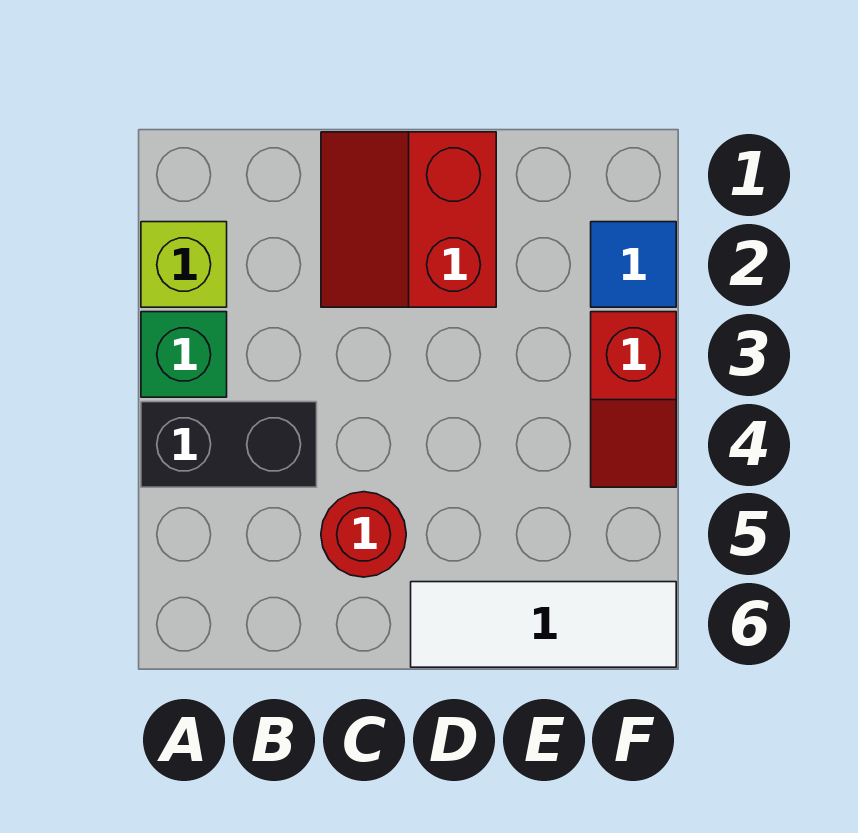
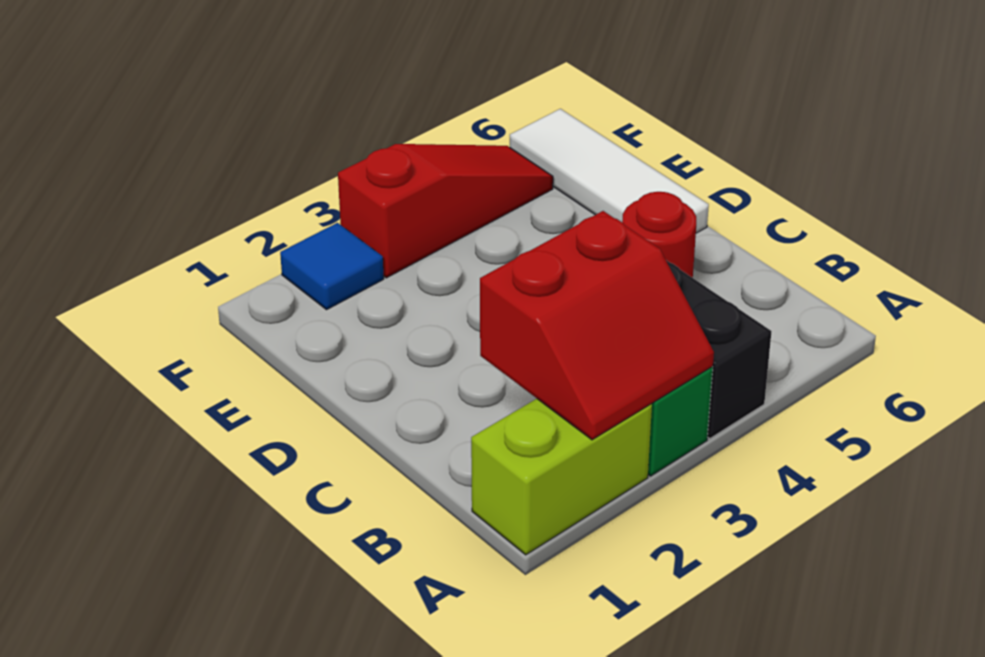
lime 1x1 brick [141,222,227,307] -> lime 1x2 brick [471,399,652,555]
red 2x2 slope [321,132,496,307] -> red 2x2 slope moved to [480,211,714,440]
red 1x2 slope [591,312,676,487] -> red 1x3 slope [338,144,553,278]

